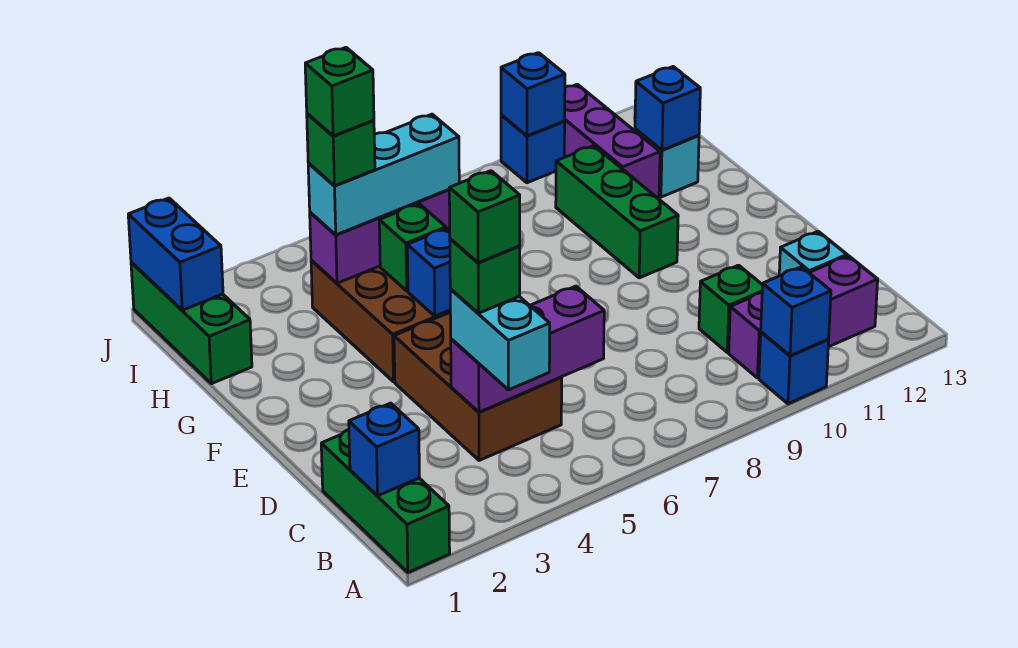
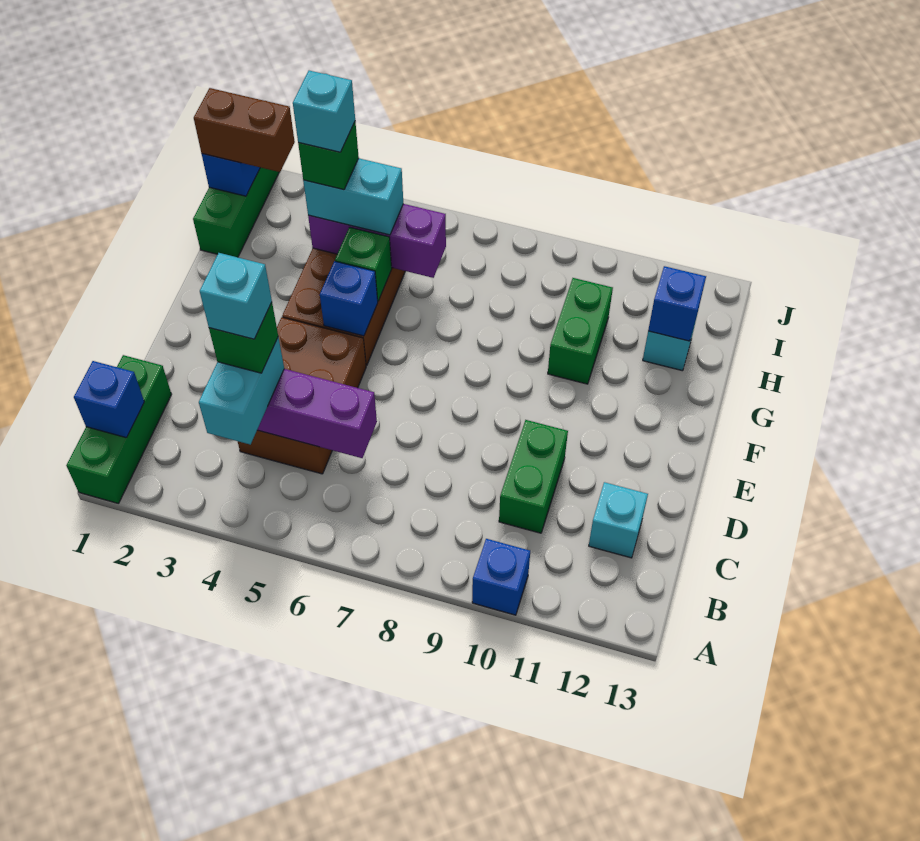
blue 1x1 brick [761,267,831,356] -> none
purple 1x3 brick [729,256,878,378] -> none
green 1x1 brick [449,171,520,263] -> cyan 1x1 brick [200,253,272,339]
green 1x1 brick [699,265,762,352] -> green 1x2 brick [499,420,568,533]
green 1x3 brick [556,146,678,278] -> green 1x2 brick [548,278,613,384]
cyan 1x3 brick [308,114,459,235] -> cyan 1x2 brick [303,158,403,235]
green 1x1 brick [305,47,374,136] -> cyan 1x1 brick [293,71,355,152]
purple 1x3 brick [564,84,660,198] -> none
none -> brown 1x2 brick [194,88,295,172]
blue 1x1 brick [501,115,565,183] -> none
blue 1x1 brick [501,53,565,136] -> none

